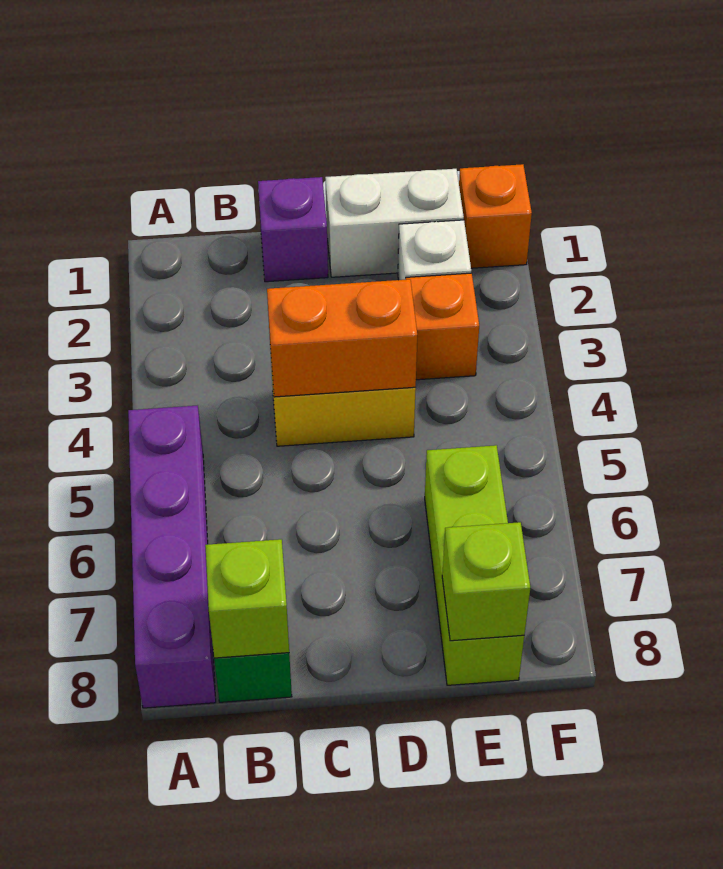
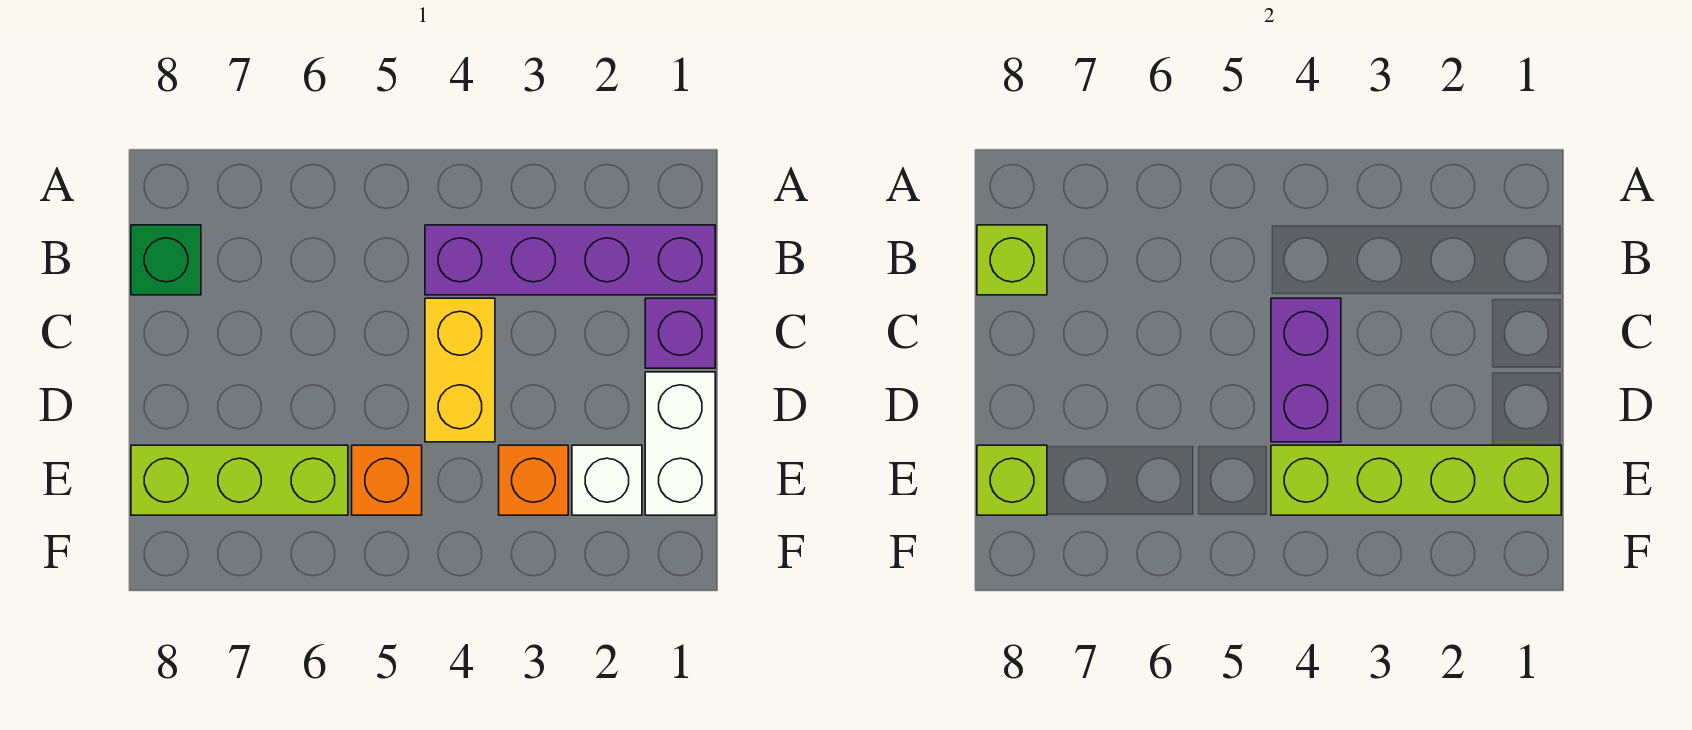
purple 1x4 brick [128,405,216,708] -> purple 1x4 brick moved to [425,225,715,295]
orange 1x2 brick [267,279,417,397] -> purple 1x2 brick [1271,298,1341,442]
none -> lime 1x4 brick [1271,445,1561,515]
orange 1x1 brick [459,164,532,268] -> orange 1x1 brick moved to [352,445,422,515]

